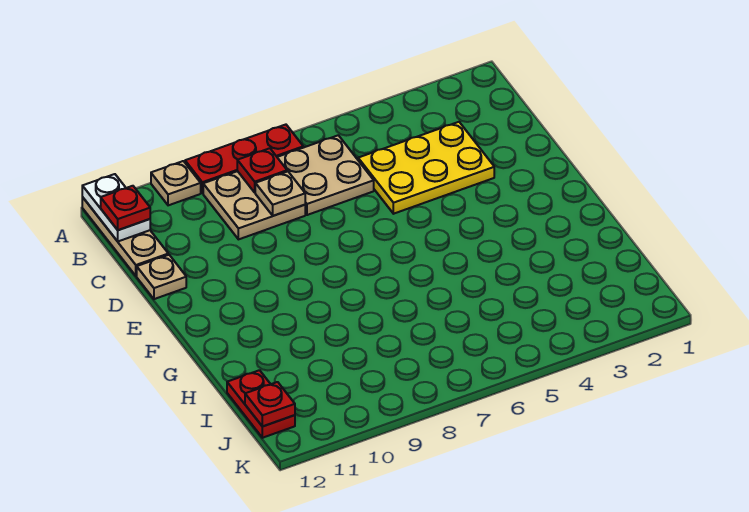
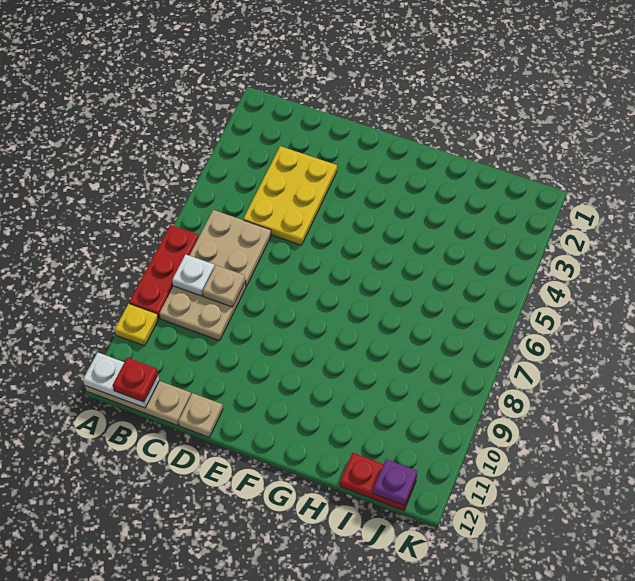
tan 1x1 plate [151,161,201,205] -> yellow 1x1 plate [115,304,158,346]
red 1x1 plate [237,148,287,192] -> white 1x1 plate [172,255,214,296]
red 1x1 plate [245,382,295,426] -> purple 1x1 plate [373,459,417,505]

